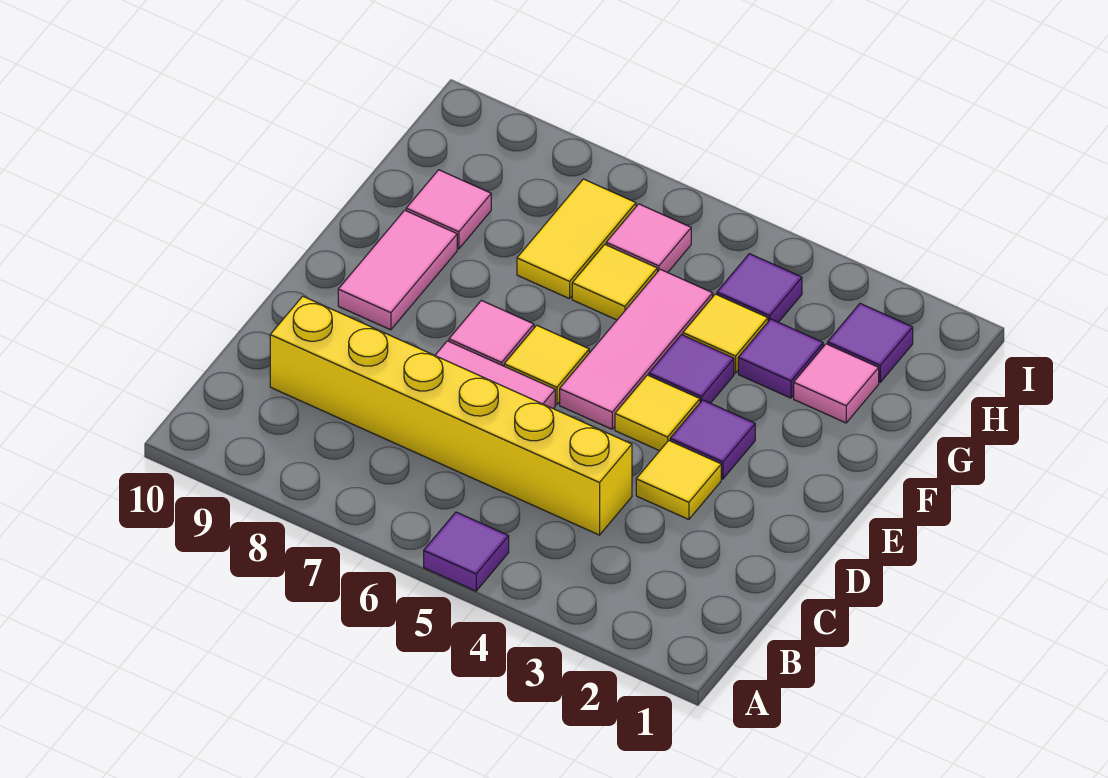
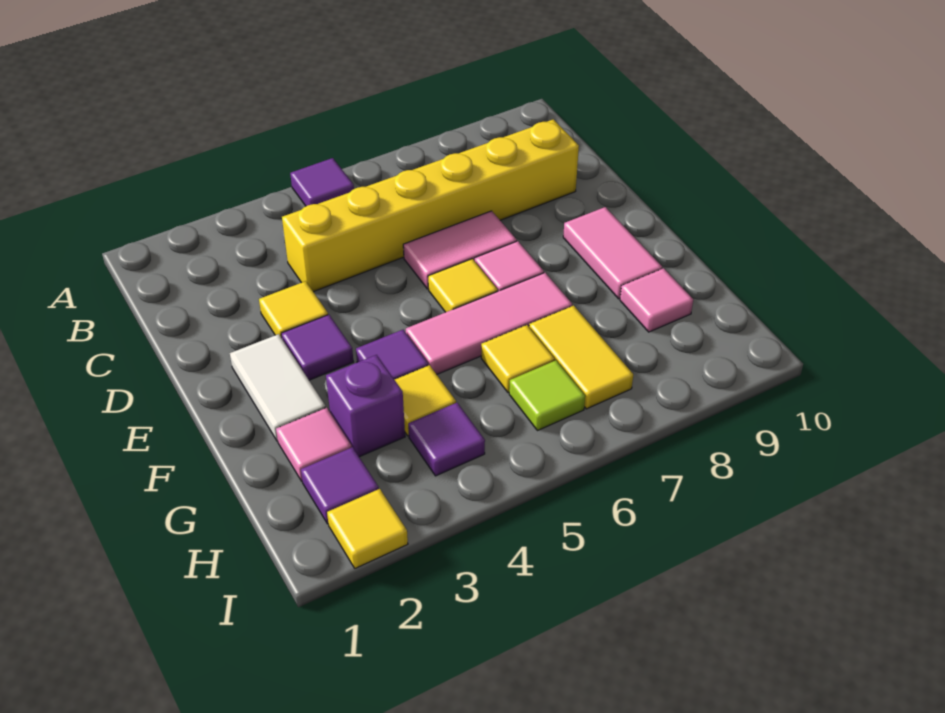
none -> white 1x2 tile [230,334,326,441]
yellow 1x1 tile [615,375,700,451] -> yellow 1x1 tile moved to [327,489,408,568]
pink 1x3 tile [560,269,713,429] -> pink 1x3 tile turned to [406,273,572,374]
purple 1x1 tile [738,319,823,398] -> purple 1x1 brick [326,355,405,457]
pink 1x1 tile [606,204,691,273] -> lime 1x1 tile [509,360,585,431]

